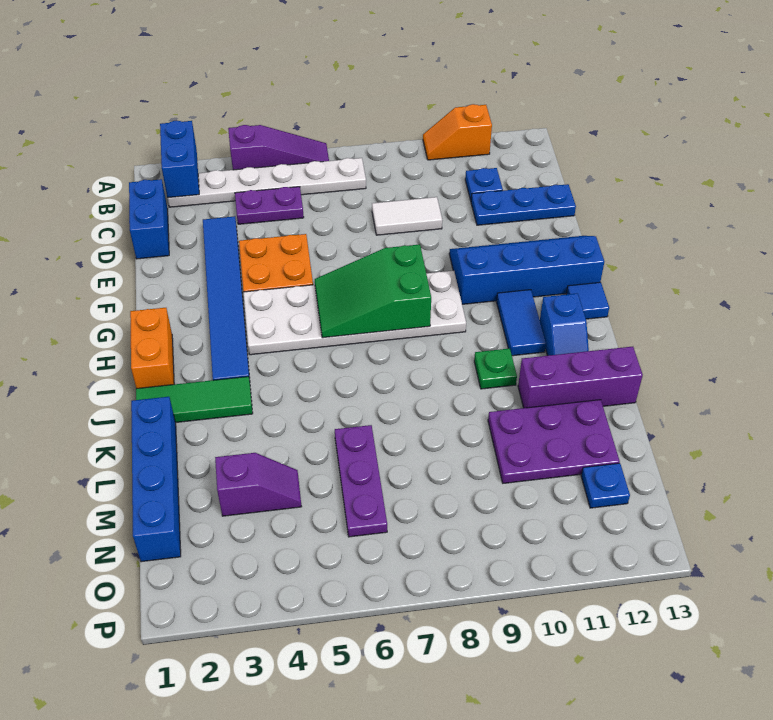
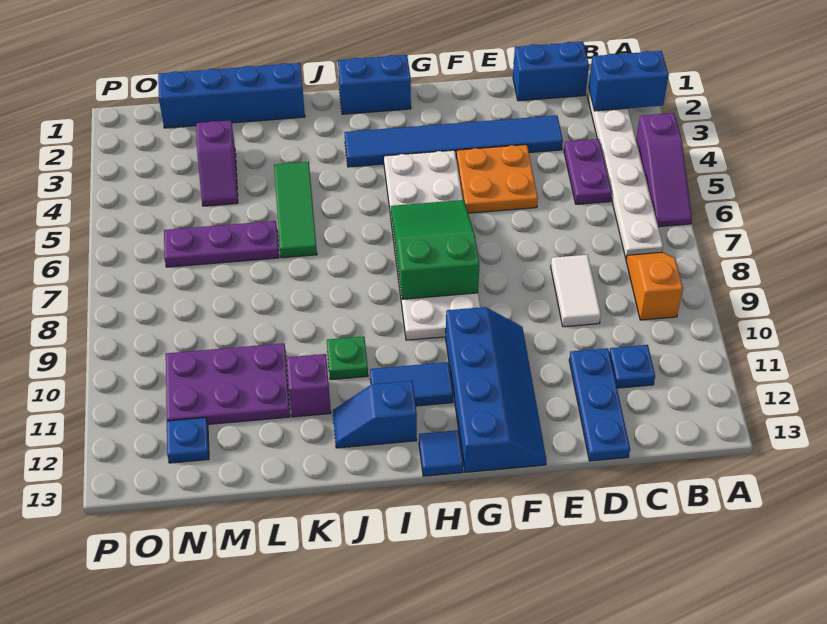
orange 1x2 slope [423,104,492,160] -> orange 1x2 slope moved to [626,252,683,320]
orange 1x2 brick [130,308,174,388] -> blue 1x2 brick [338,55,411,114]
green 1x3 tile [136,376,253,423] -> green 1x3 tile moved to [274,162,317,258]
purple 1x3 brick [518,347,643,408] -> purple 1x1 brick [287,354,331,417]
purple 2x3 plate [488,400,620,483] -> purple 2x3 plate turned to [166,343,290,424]

